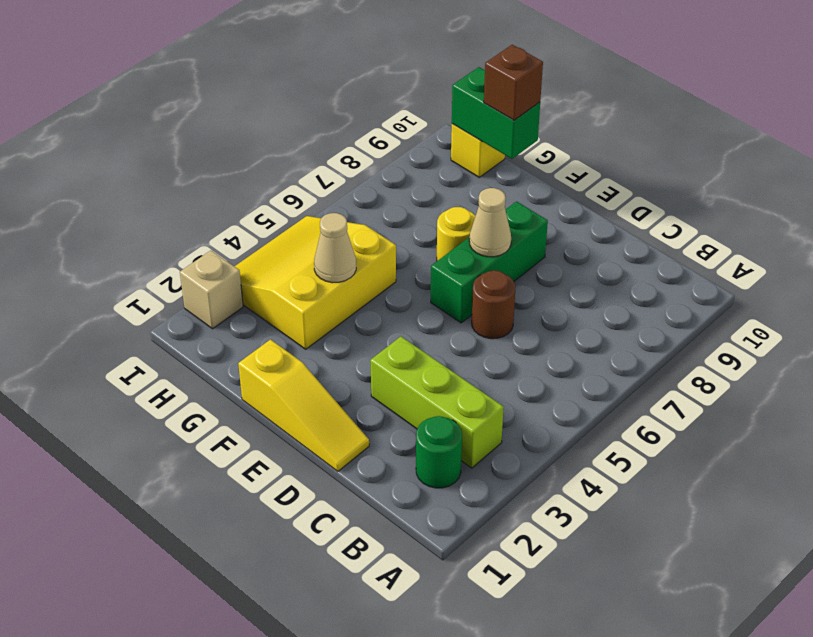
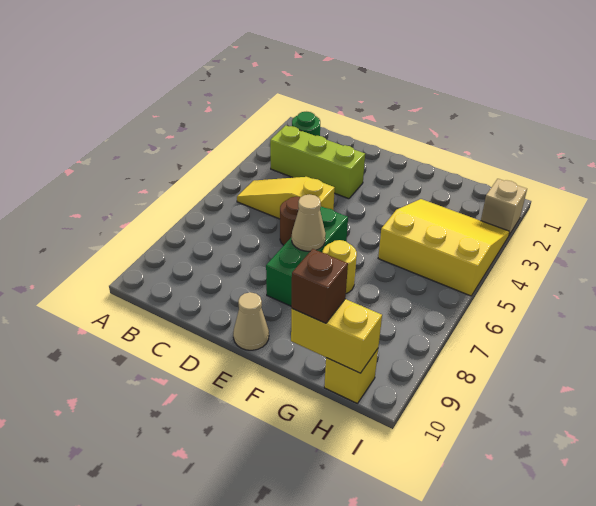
yellow 1x3 slope [238,340,369,471] -> yellow 1x3 slope moved to [237,177,335,219]
yellow 3x3 slope [234,216,396,349] -> yellow 3x3 slope turned to [378,199,510,296]
tan 1x1 cone [314,213,356,283] -> tan 1x1 cone moved to [233,292,269,350]
green 1x2 brick [452,67,540,159] -> yellow 1x2 brick [291,299,382,373]

